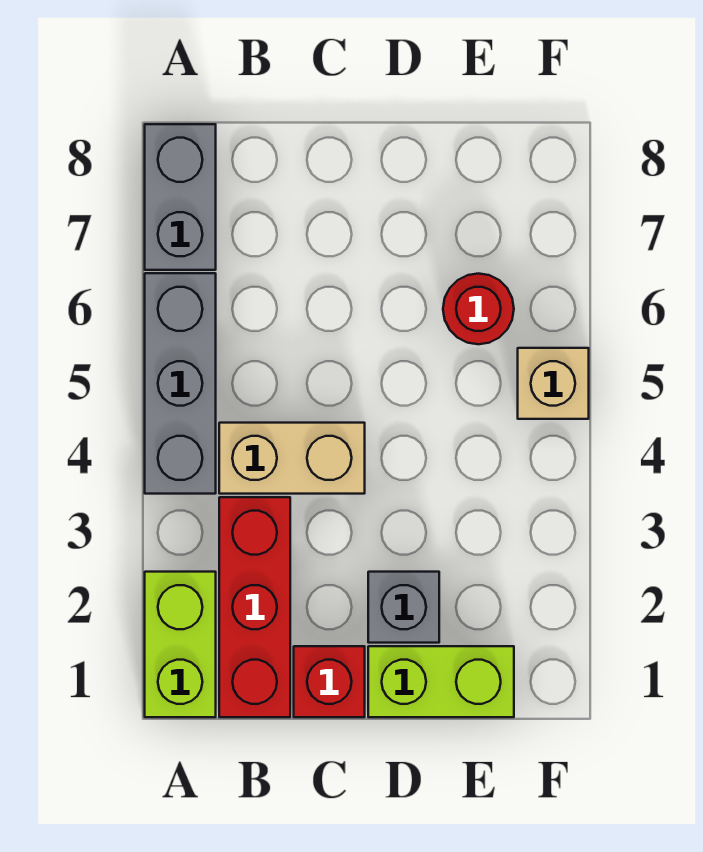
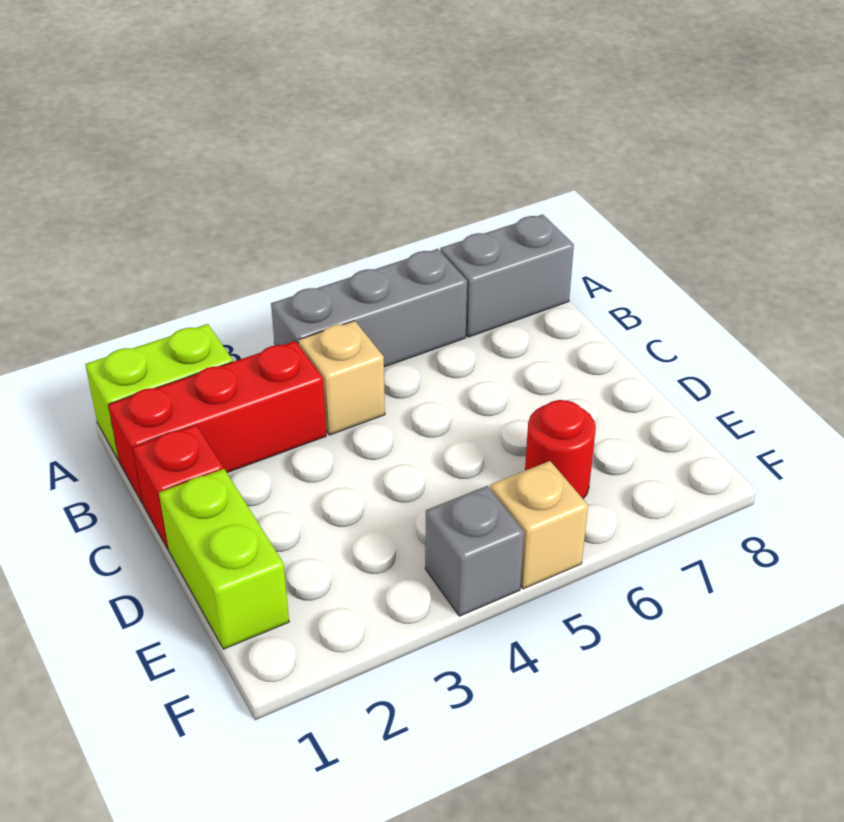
tan 1x2 brick [219,423,365,494] -> tan 1x1 brick [298,321,385,435]
grey 1x1 brick [368,572,439,643] -> grey 1x1 brick moved to [425,486,524,616]

